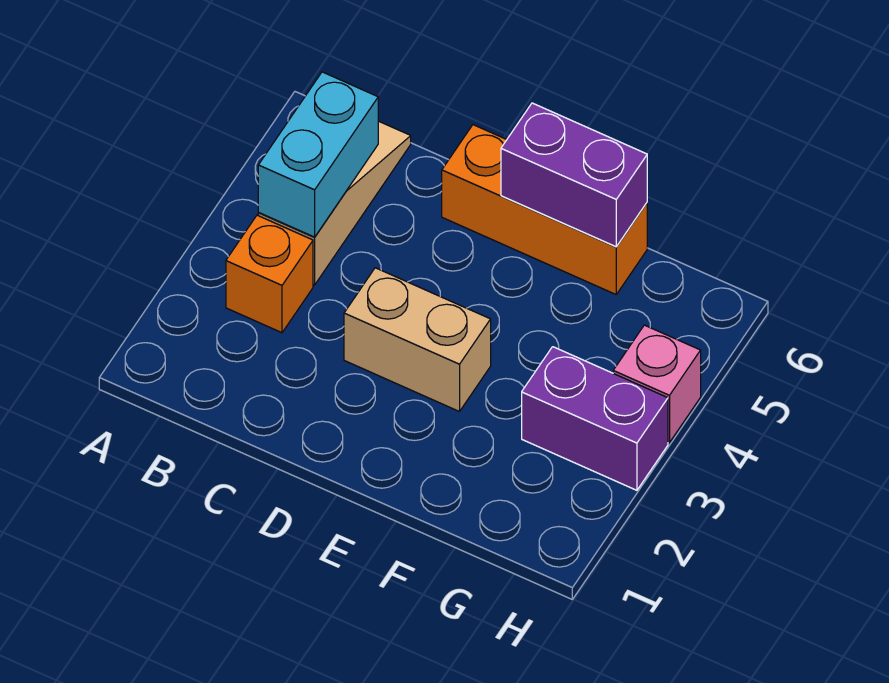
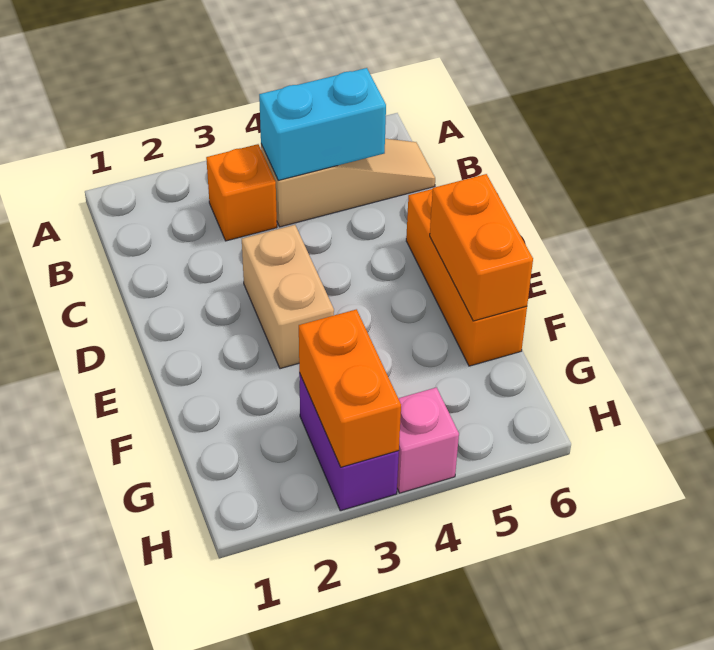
purple 1x2 brick [501,103,647,247] -> orange 1x2 brick [430,174,533,321]
none -> orange 1x2 brick [299,309,401,467]

